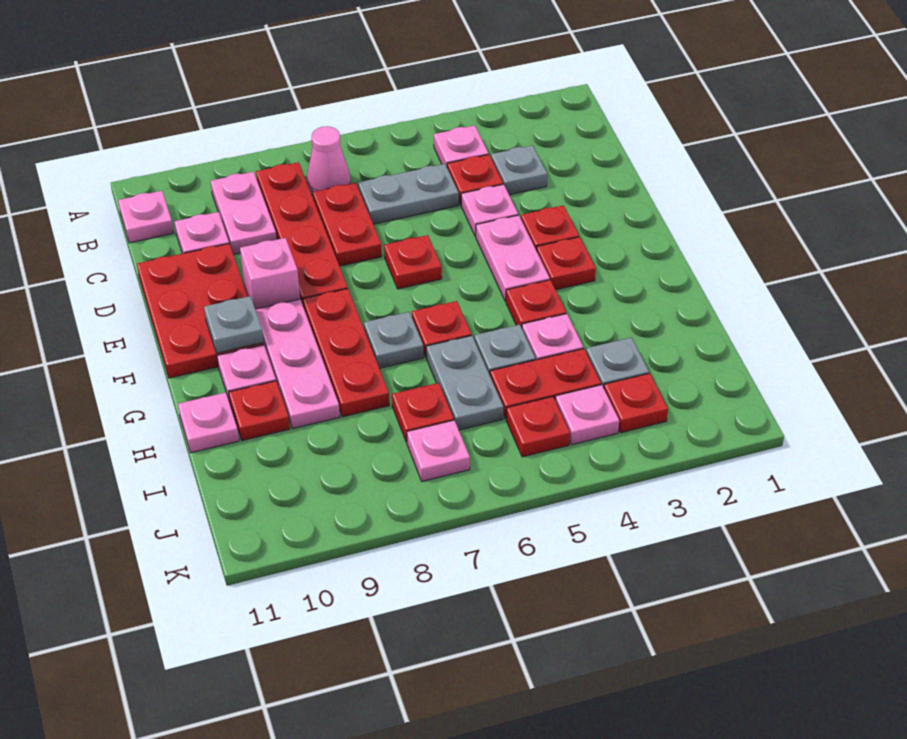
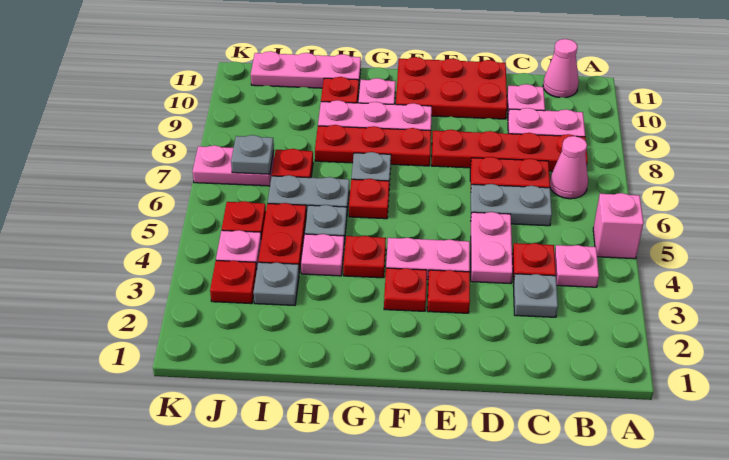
pink 1x1 plate [118,191,173,243] -> pink 1x1 cone [543,39,579,98]
grey 1x2 plate [358,164,459,224] -> grey 1x2 plate turned to [471,184,552,226]
pink 1x1 plate [461,184,518,236] -> pink 1x2 plate [471,212,513,284]
red 1x1 plate [384,235,442,289] -> none
pink 1x1 brick [240,238,300,309] -> pink 1x1 brick moved to [593,193,643,259]
grey 1x1 plate [204,296,263,353] -> grey 1x1 plate moved to [231,135,274,174]
pink 1x1 plate [178,393,239,453] -> pink 1x3 plate [251,51,361,88]
pink 1x1 plate [407,420,470,481] -> pink 1x2 plate [193,145,274,186]

